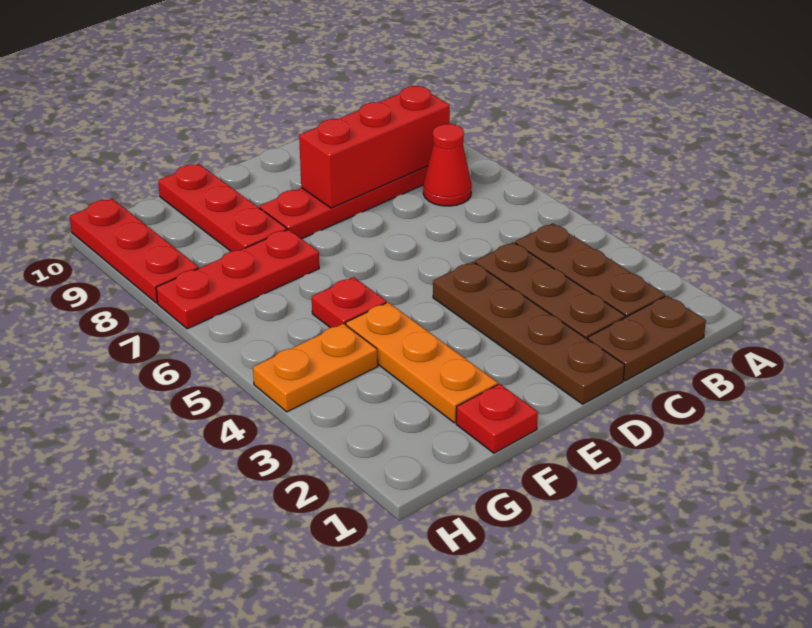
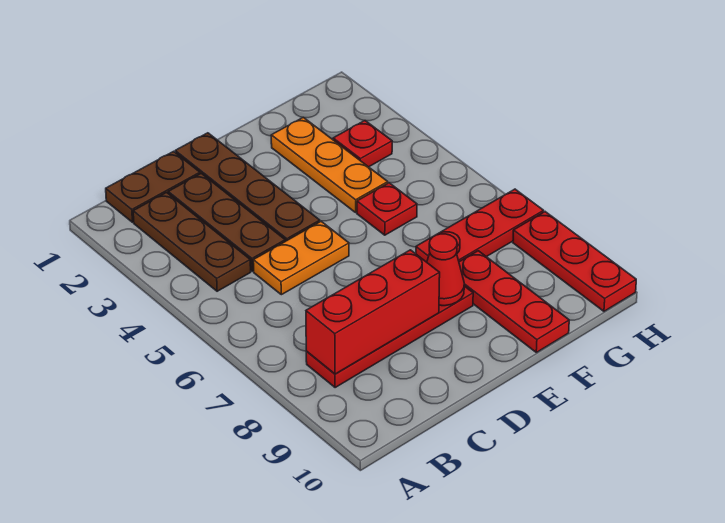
red 1x1 cone [423,124,472,206] -> red 1x1 cone moved to [427,234,464,306]
red 1x1 plate [456,384,538,453] -> red 1x1 plate moved to [333,121,392,167]
orange 1x2 plate [253,324,378,412] -> orange 1x2 plate moved to [253,221,349,295]

